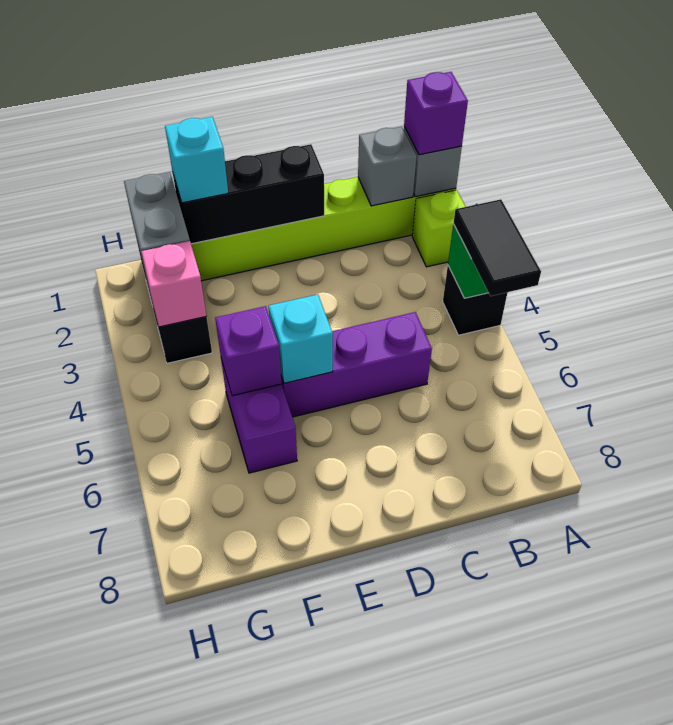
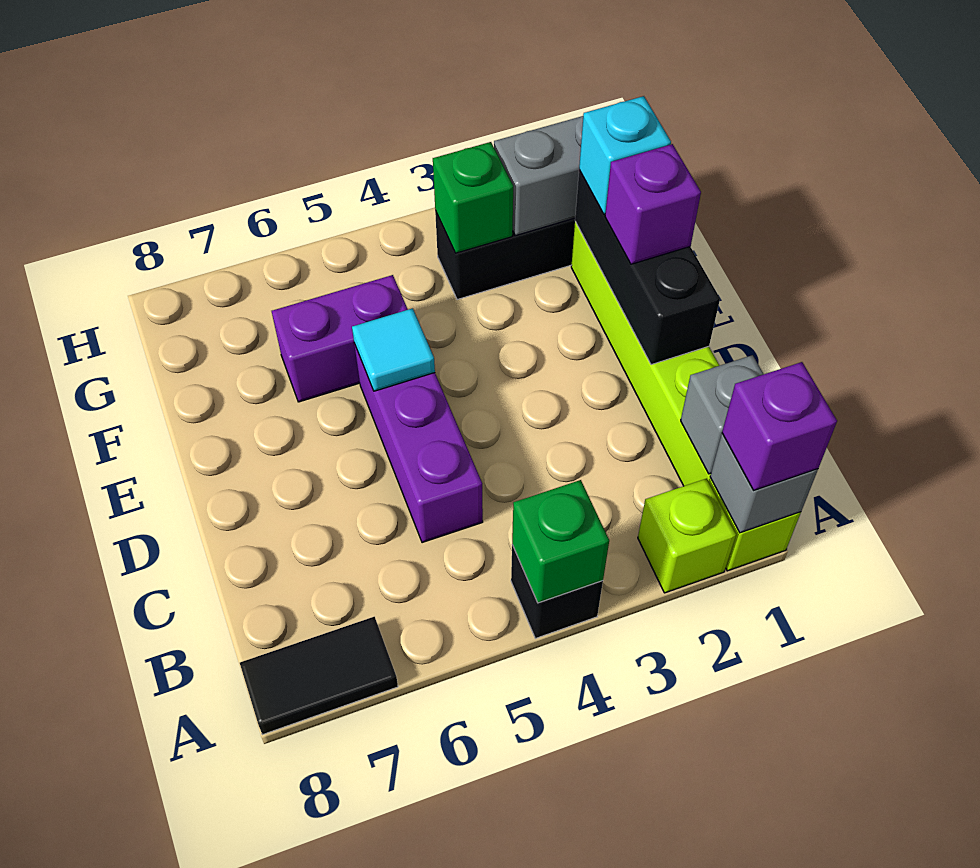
black 1x2 tile [454,199,541,296] -> black 1x2 tile moved to [240,617,398,735]
cyan 1x1 brick [268,295,333,383] -> cyan 1x1 tile [352,308,435,391]
purple 1x1 brick [215,306,281,396] -> purple 1x1 brick moved to [605,144,701,264]
pink 1x1 brick [141,241,206,327] -> green 1x1 brick [433,142,513,253]

